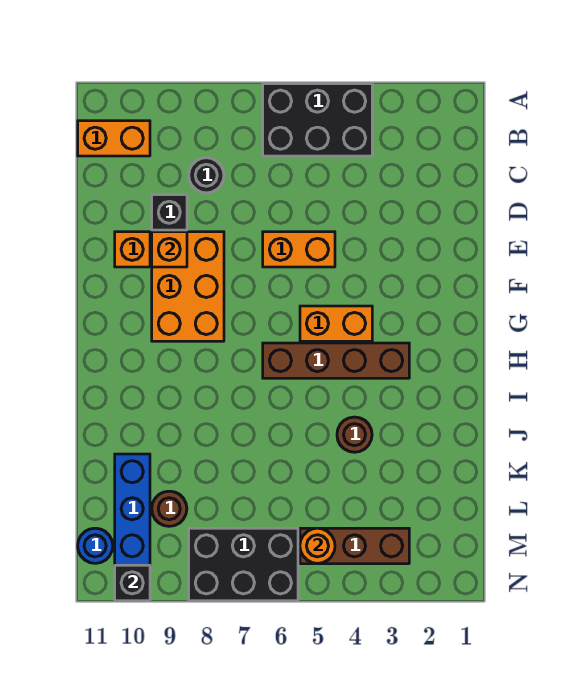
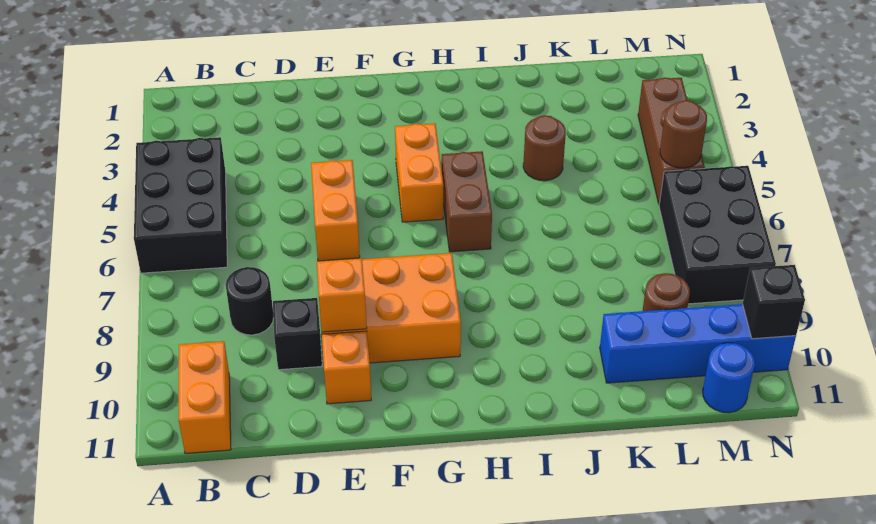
brown 1x4 brick [263,343,409,378] -> brown 1x2 brick [442,151,492,252]
orange 1x1 round brick [300,528,335,563] -> brown 1x1 round brick [660,100,707,168]

